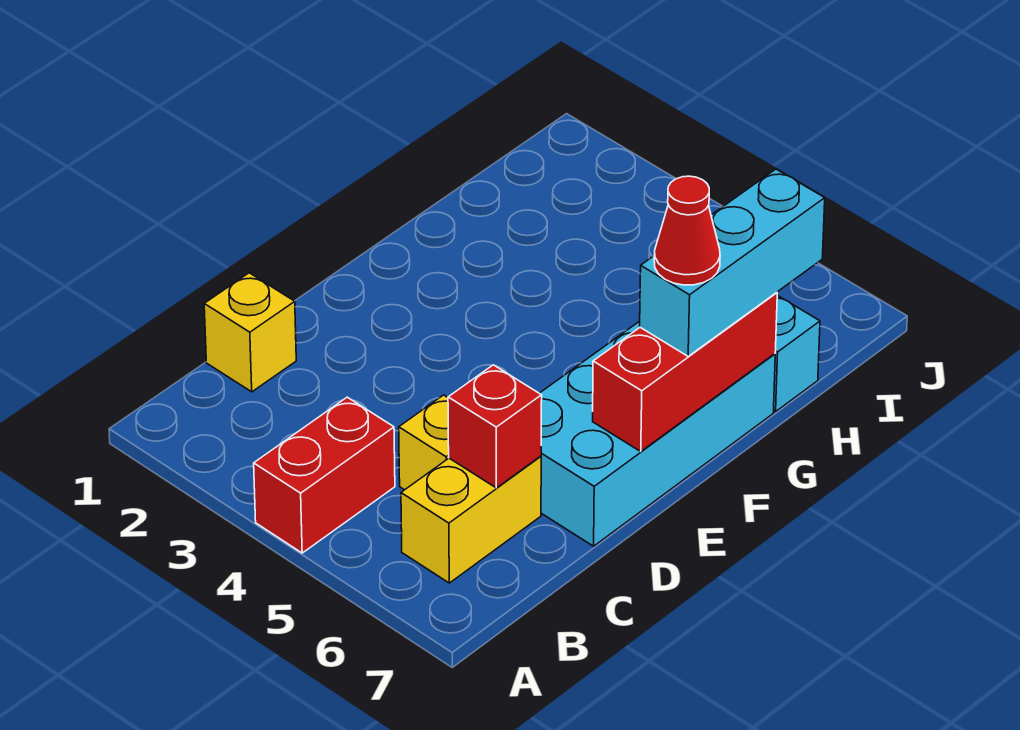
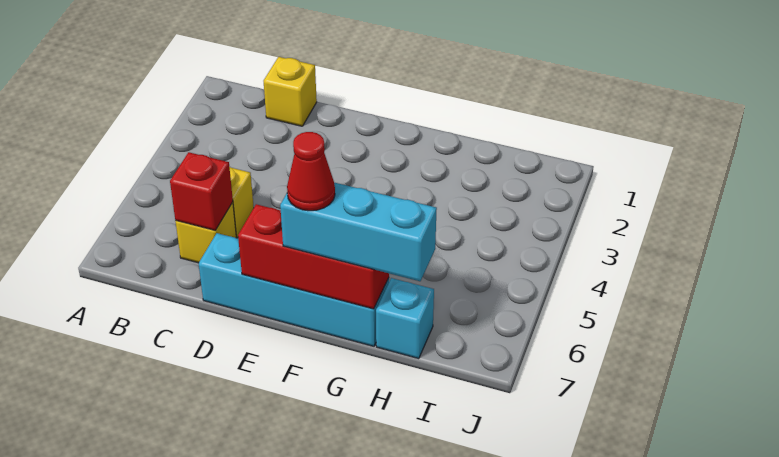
red 1x2 brick [254,397,395,553] -> none
yellow 1x2 brick [401,456,541,583] -> yellow 1x1 brick [175,202,236,263]
cyan 2x4 brick [539,321,775,546] -> cyan 1x4 brick [199,233,389,346]

